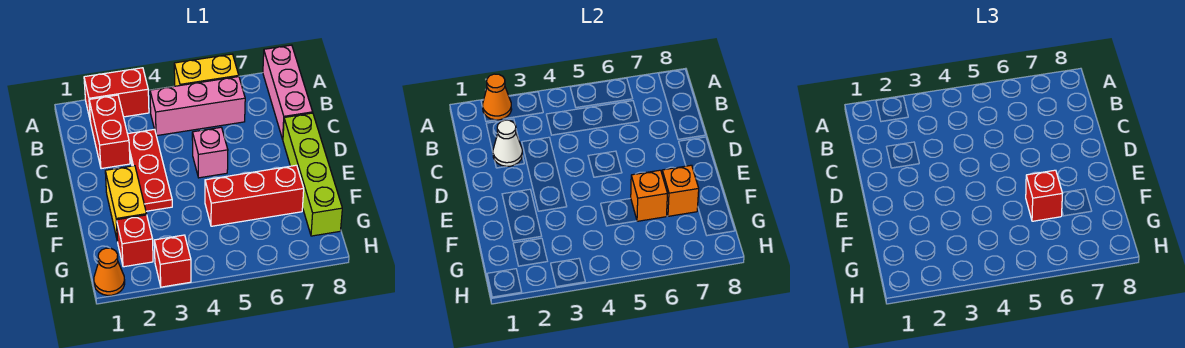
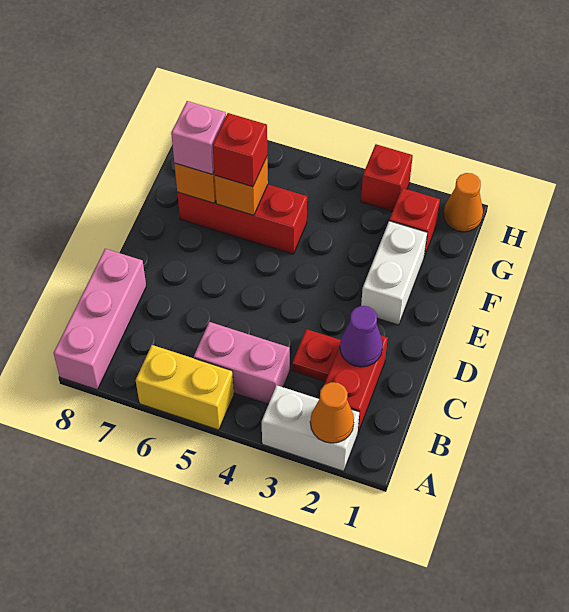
red 1x2 brick [84,68,149,122] -> white 1x2 brick [262,385,359,471]
pink 1x3 brick [150,77,245,136] -> pink 1x2 brick [194,322,290,404]
white 1x1 cone [493,120,522,166] -> purple 1x1 cone [340,306,383,367]
red 1x3 plate [128,129,172,211] -> red 1x1 plate [292,329,341,382]
pink 1x1 brick [192,127,228,178] -> pink 1x1 brick moved to [171,101,226,174]
lime 1x4 brick [283,113,342,236] -> none
yellow 1x2 brick [105,166,147,238] -> white 1x2 brick [361,221,427,325]

